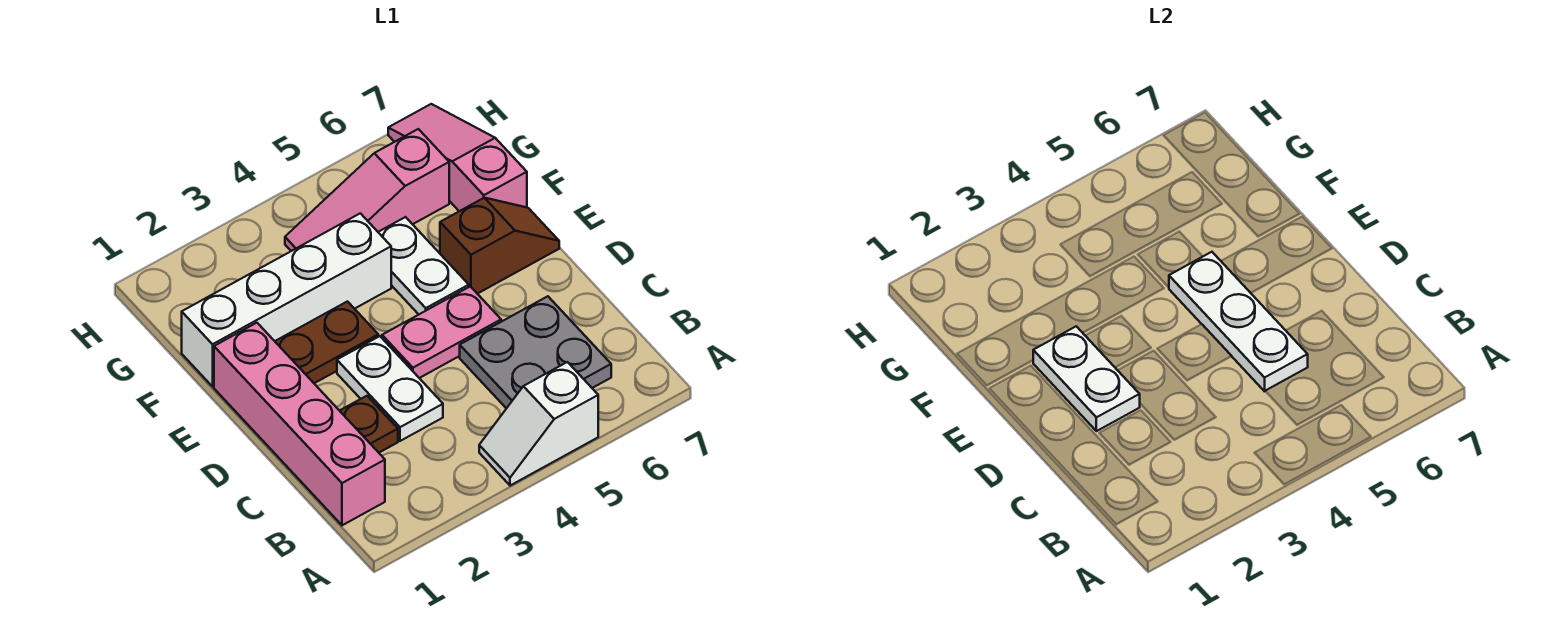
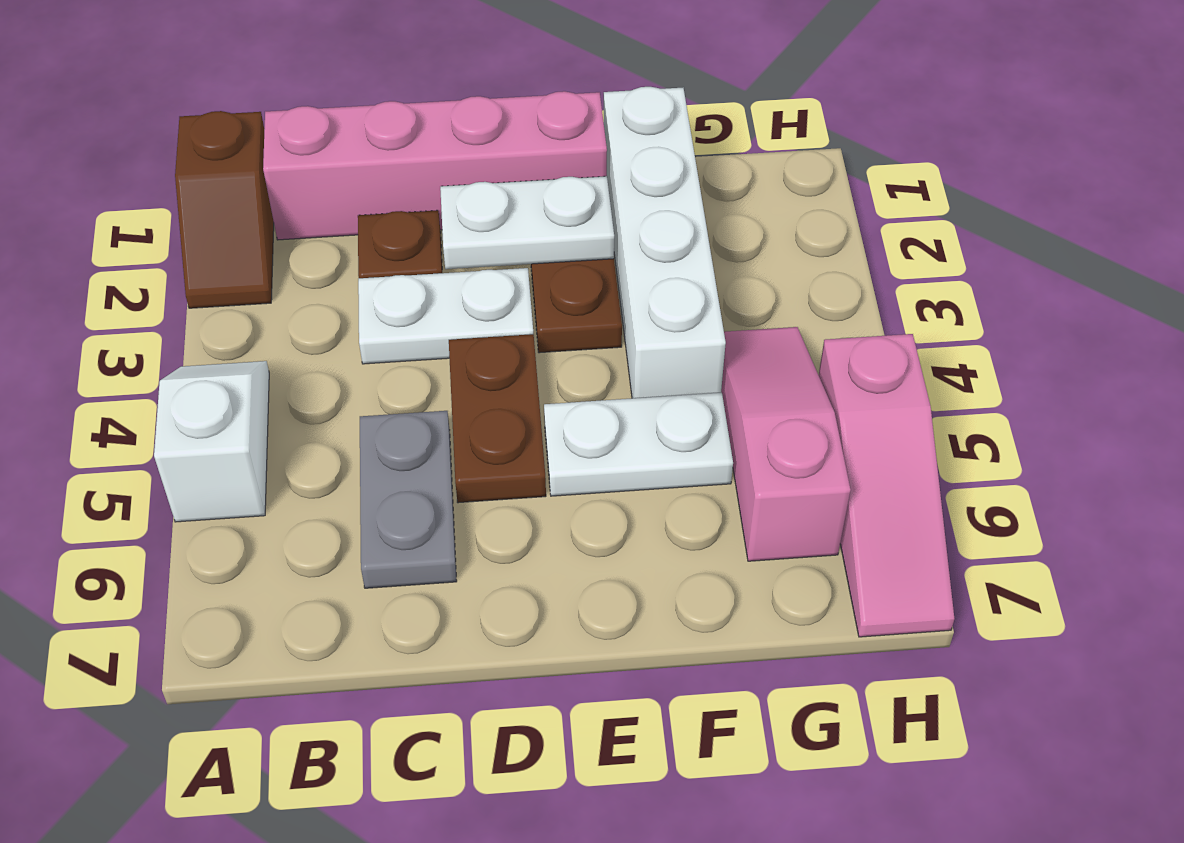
grey 2x2 plate [460,296,611,408] -> grey 1x2 plate [360,411,457,588]
white 1x3 plate [1169,252,1308,391] -> none
pink 1x2 plate [382,286,501,378] -> brown 1x2 plate [449,334,546,503]
brown 1x2 slope [440,198,559,294] -> brown 1x2 slope moved to [175,111,274,308]
pink 1x3 slope [388,104,527,211] -> pink 1x3 slope turned to [819,334,954,637]

